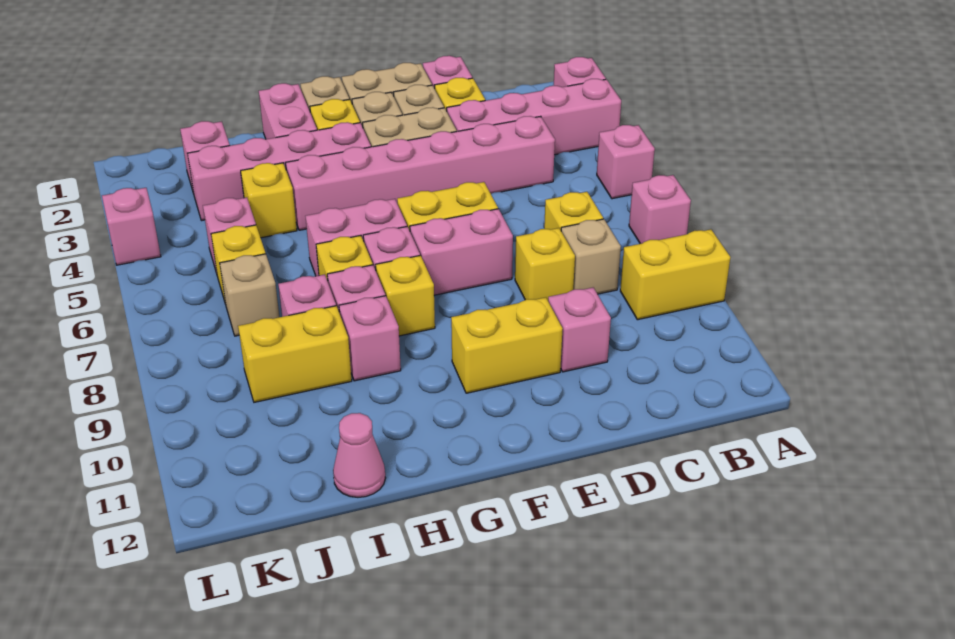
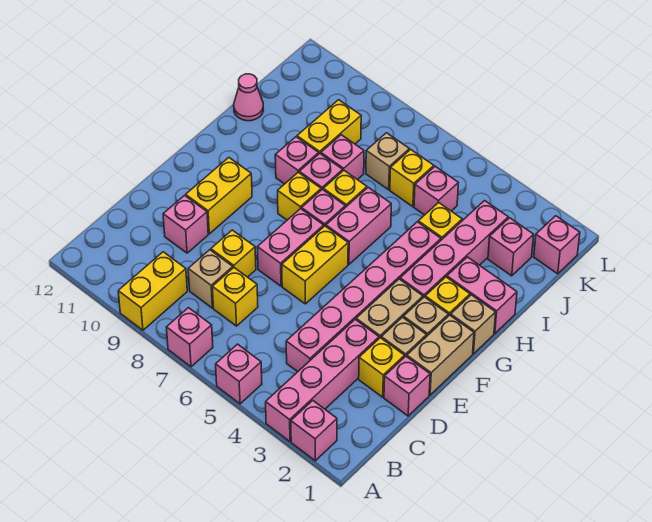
pink 1x1 brick [102,188,161,265] -> pink 1x1 brick moved to [534,216,580,274]

